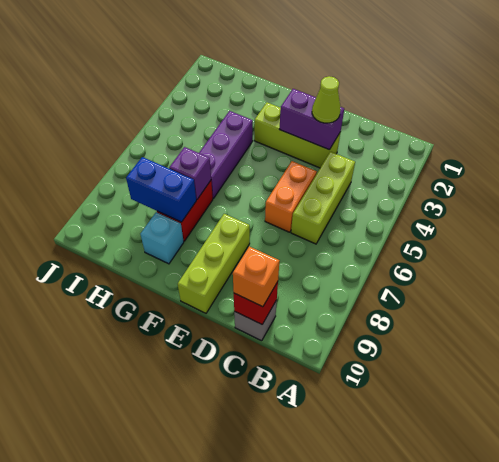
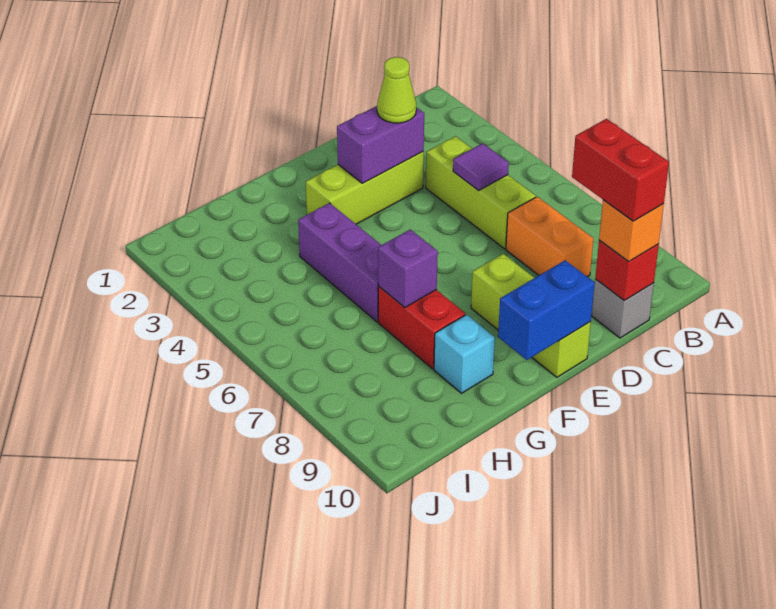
none -> purple 1x1 tile [453,143,509,191]
none -> red 1x2 brick [572,119,669,221]
orange 1x2 brick [265,161,317,232] -> orange 1x2 brick moved to [506,197,593,277]
blue 1x2 brick [126,157,196,222] -> blue 1x2 brick moved to [498,260,595,360]

